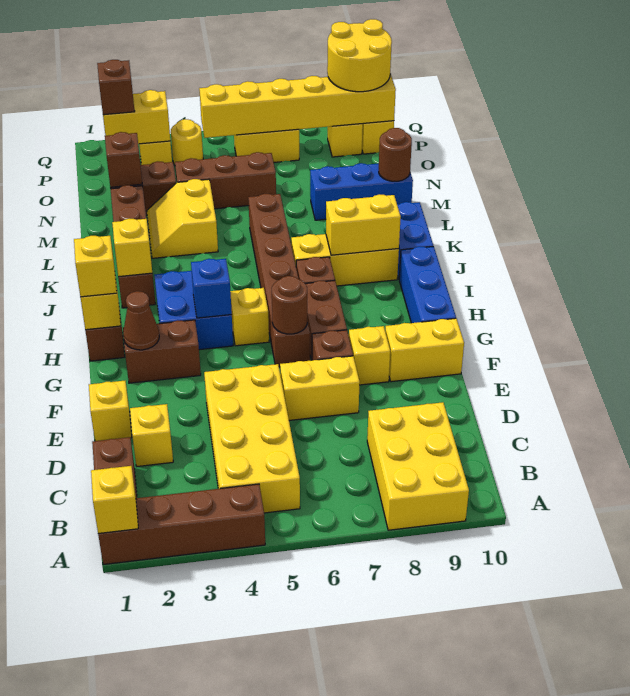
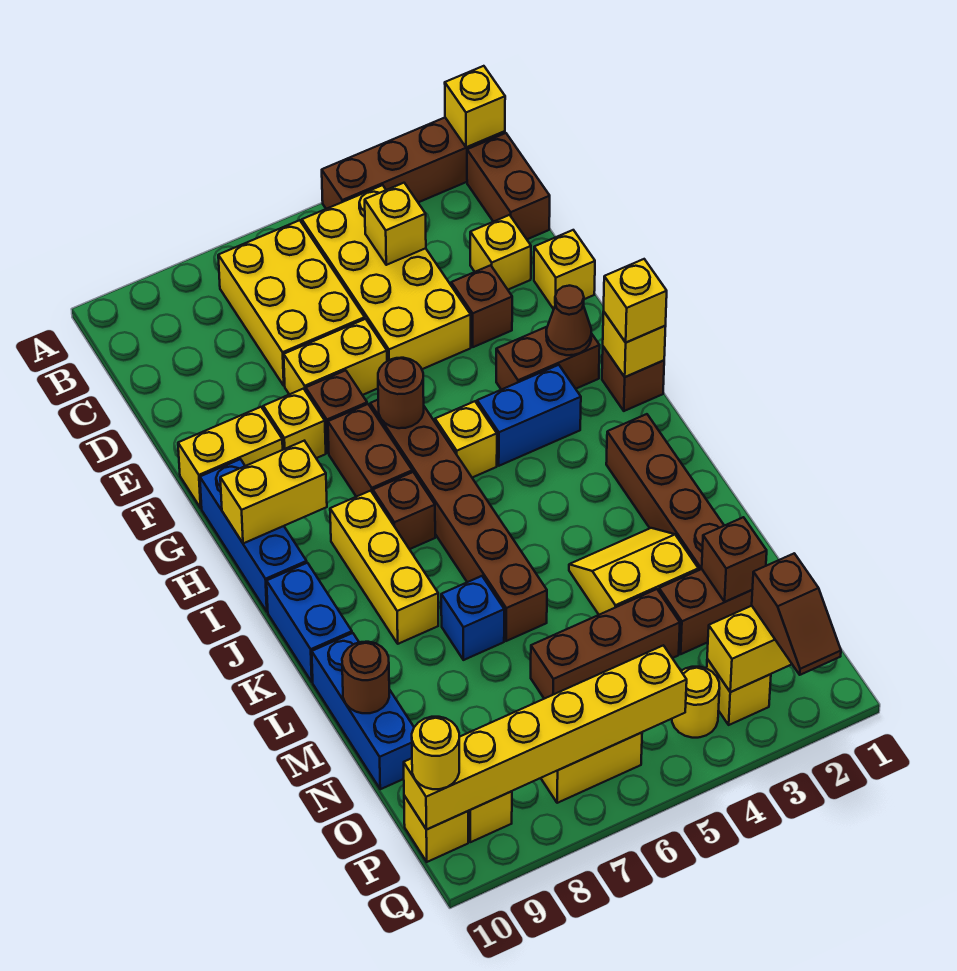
yellow 2x3 brick [367,402,469,530] -> yellow 2x3 brick moved to [218,220,365,386]
none -> brown 1x1 brick [451,265,512,347]
blue 2x2 brick [154,271,233,350] -> blue 1x2 brick [477,365,581,466]
blue 1x1 brick [191,259,232,318] -> blue 1x1 brick moved to [441,576,504,660]
yellow 1x1 brick [112,219,152,277] -> yellow 1x1 brick moved to [365,183,426,265]
yellow 1x3 brick [291,234,399,286] -> yellow 1x3 brick turned to [330,491,438,644]
yellow 1x2 brick [326,194,401,255] -> yellow 1x2 brick moved to [220,441,327,544]
yellow 2x2 slope [147,179,218,258] -> yellow 2x2 slope turned to [569,528,698,615]
blue 1x3 brick [310,163,413,220] -> blue 1x3 brick turned to [312,633,414,789]
yellow 2x2 round brick [327,19,392,92] -> yellow 1x1 round brick [412,717,459,789]

